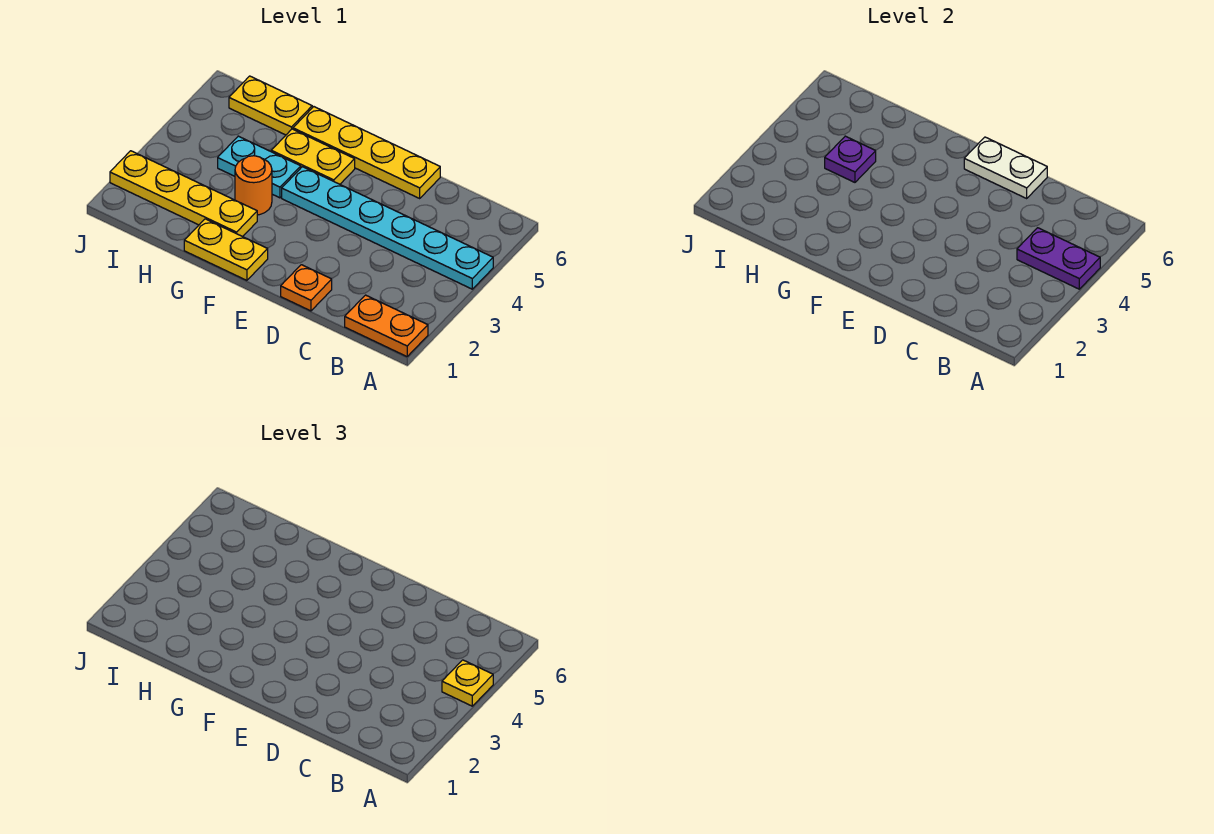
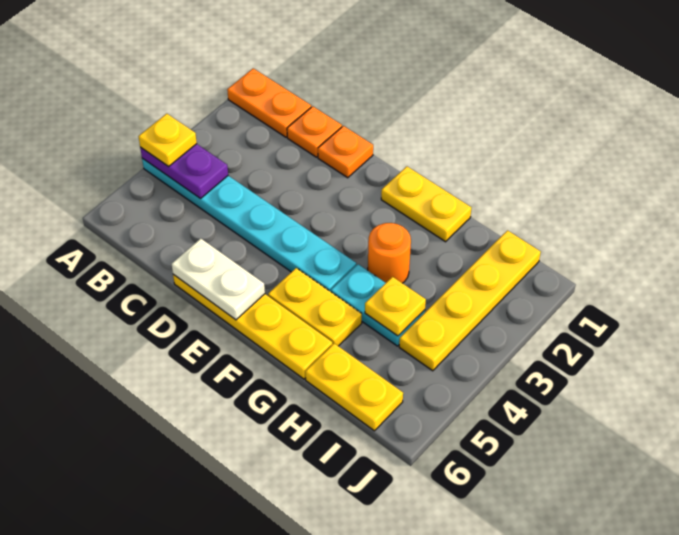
none -> orange 1x1 plate [287,106,342,157]
yellow 1x4 plate [110,151,257,237] -> yellow 1x4 plate turned to [399,230,541,371]
purple 1x1 plate [825,136,876,182] -> yellow 1x1 plate [365,277,426,336]

